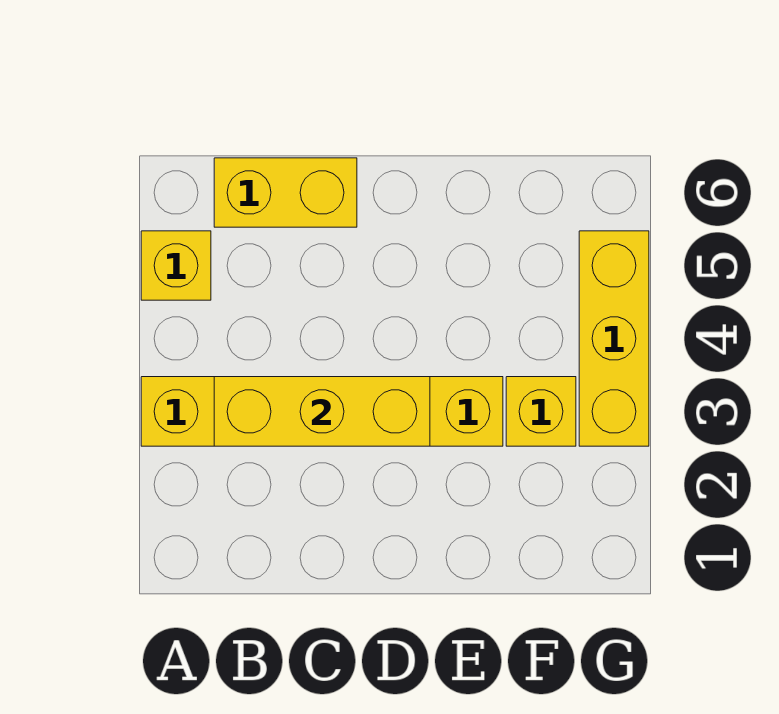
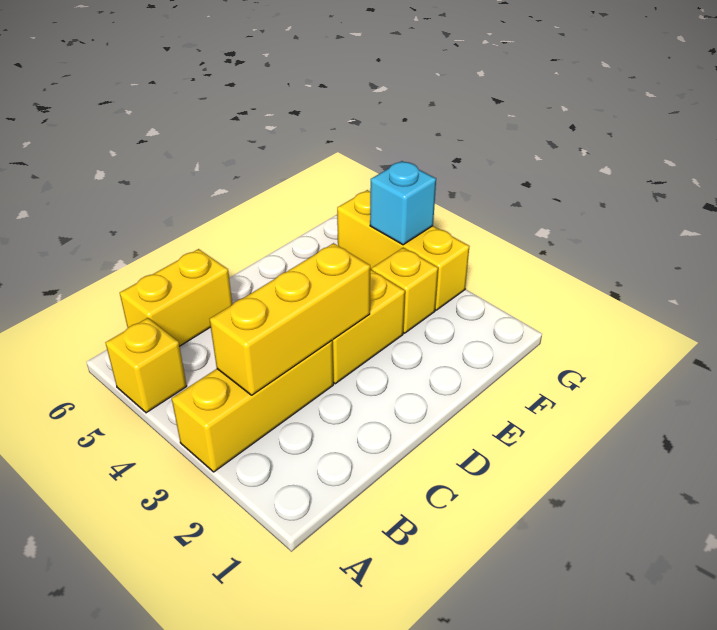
none -> cyan 1x1 brick [370,161,436,245]

